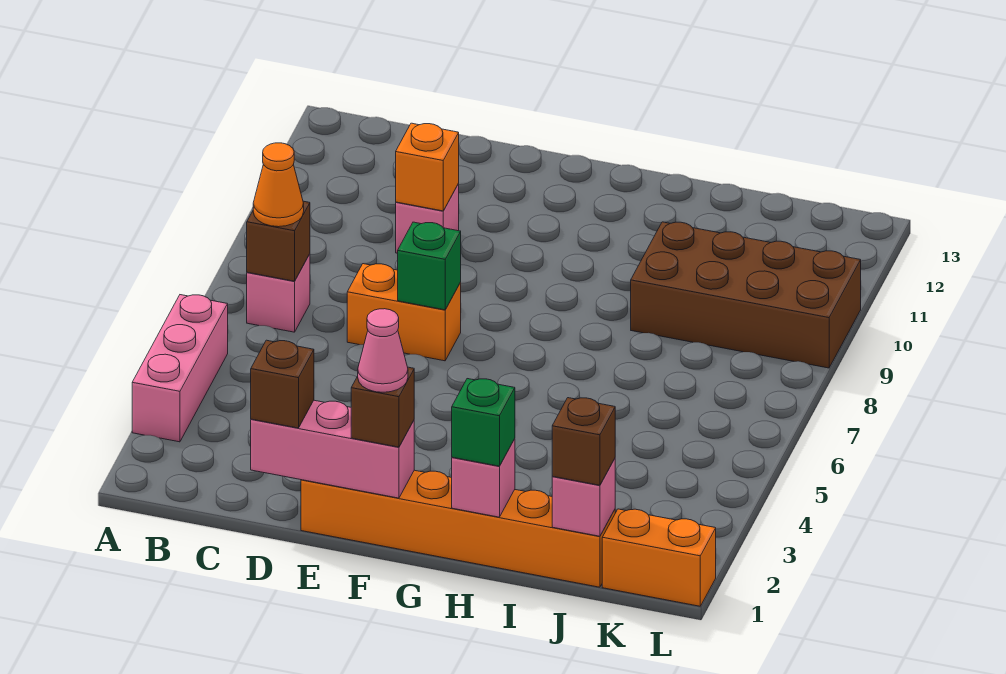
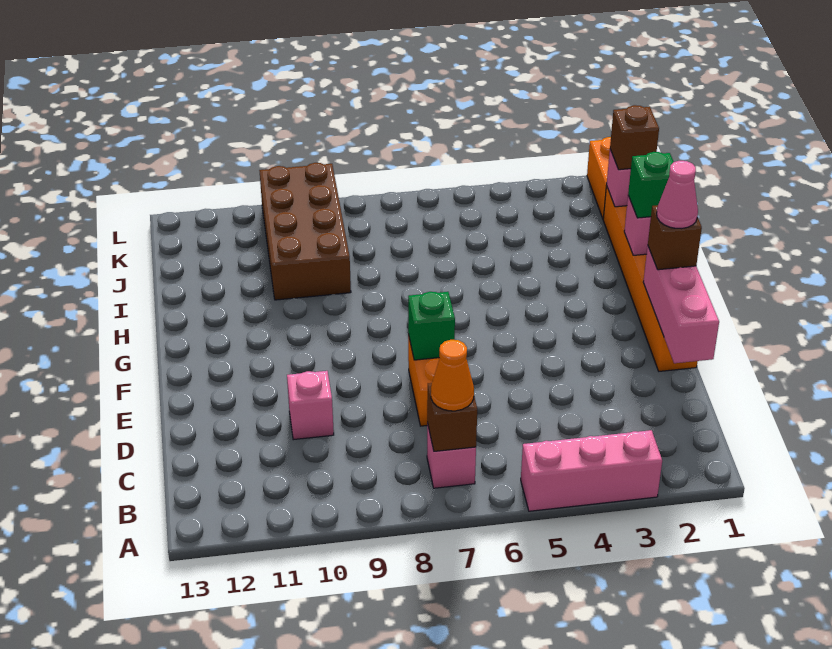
brown 1x1 brick [251,340,314,428] -> none
orange 1x1 brick [396,123,459,211] -> none

